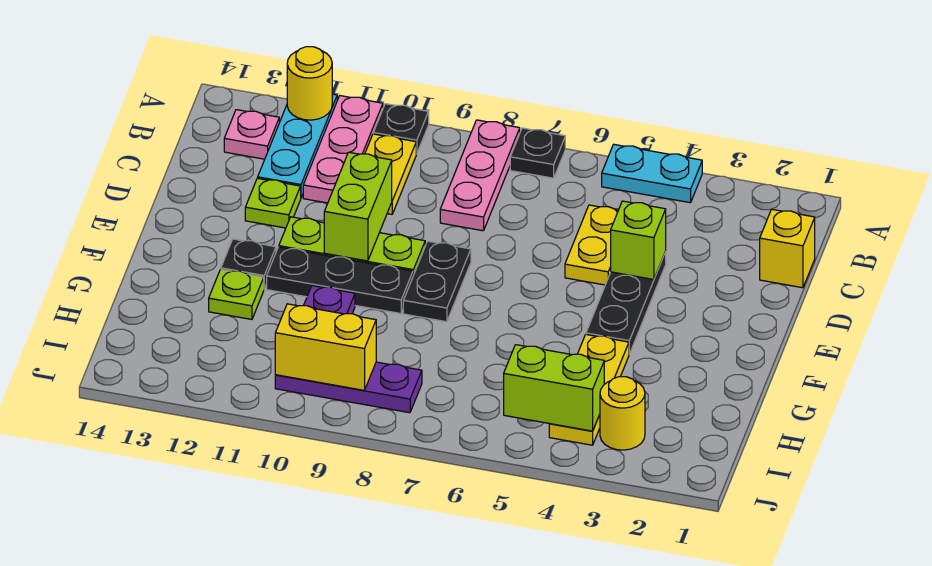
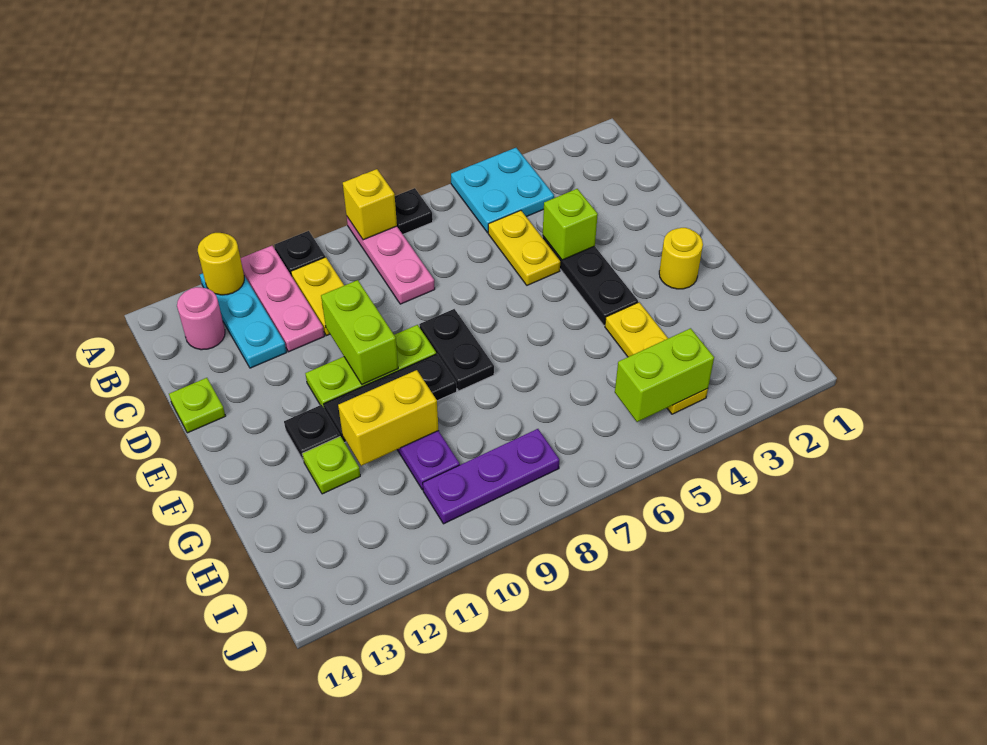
cyan 1x2 plate [602,144,702,203] -> cyan 2x2 plate [451,148,554,233]
pink 1x1 plate [224,110,279,159] -> pink 1x1 round brick [177,287,225,350]
yellow 1x1 brick [760,209,815,288] -> yellow 1x1 brick moved to [343,169,397,240]
lime 1x1 plate [245,178,301,228] -> lime 1x1 plate moved to [169,378,225,433]
yellow 1x1 round brick [600,377,645,450] -> yellow 1x1 round brick moved to [659,228,703,289]
yellow 1x2 brick [275,304,376,390] -> yellow 1x2 brick moved to [338,370,438,466]

